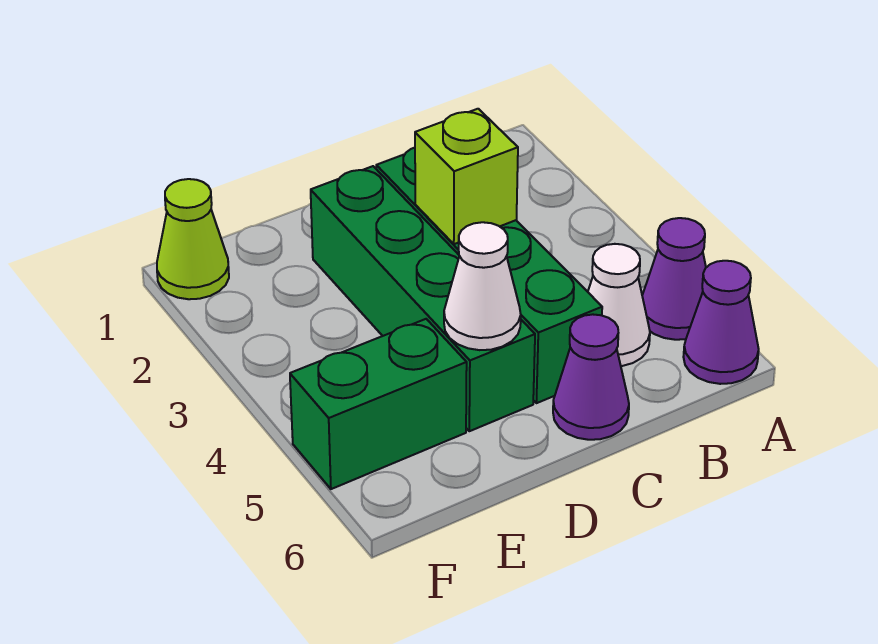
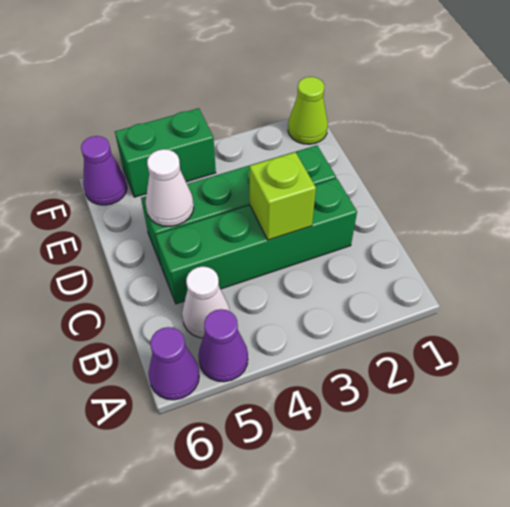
purple 1x1 cone [553,314,629,440] -> purple 1x1 cone moved to [81,136,127,205]
green 1x2 brick [290,319,467,489] -> green 1x2 brick turned to [115,108,216,197]

